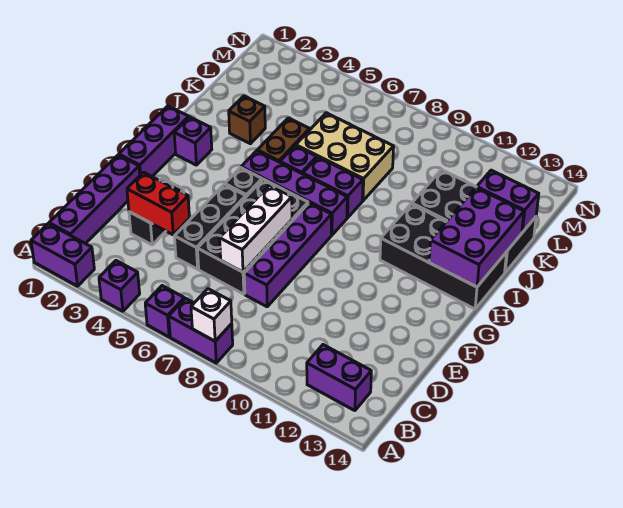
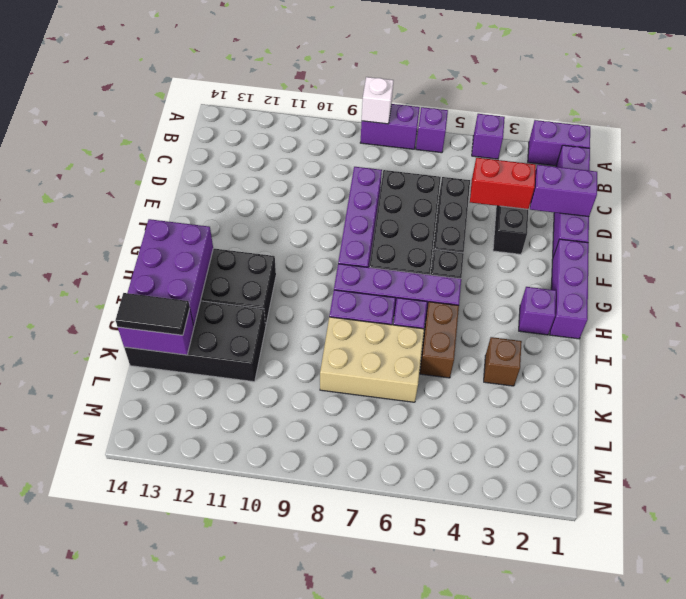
purple 1x2 brick [307,345,371,411] -> purple 1x2 brick moved to [530,165,597,217]
white 1x3 brick [220,185,292,272] -> none
none -> black 1x2 tile [116,293,190,335]

